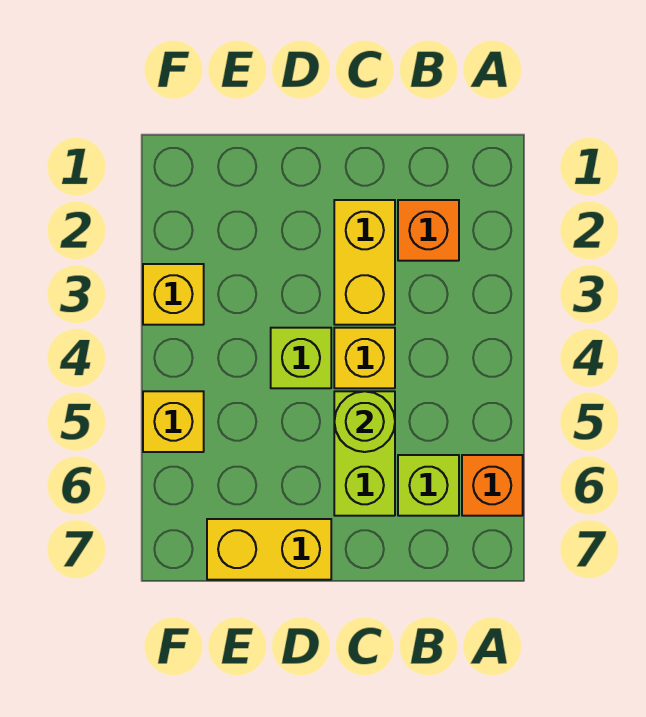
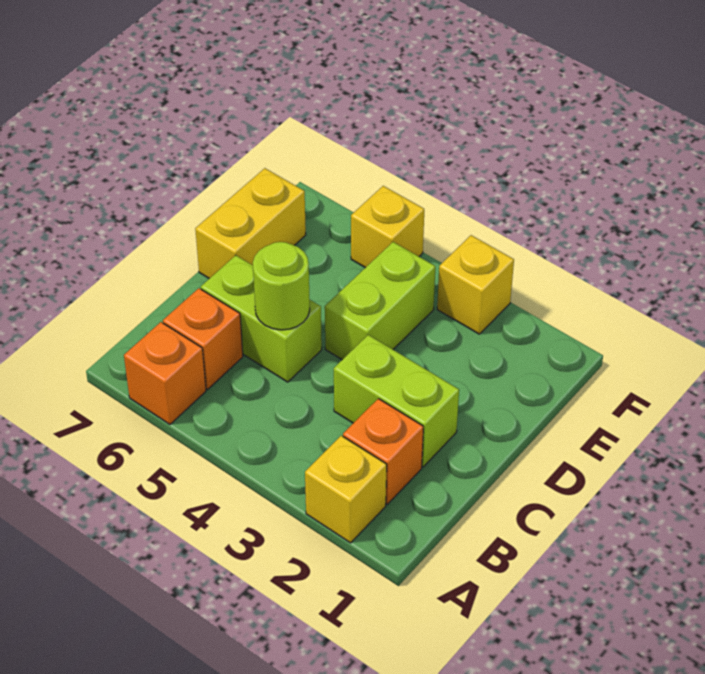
lime 1x1 brick [398,455,459,516] -> orange 1x1 brick [163,288,243,389]
yellow 1x2 brick [334,200,395,325] -> lime 1x2 brick [334,335,459,467]
yellow 1x1 brick [334,328,395,388] -> yellow 1x1 brick moved to [305,436,387,543]
lime 1x1 brick [271,328,331,388] -> lime 1x2 brick [325,242,435,360]

